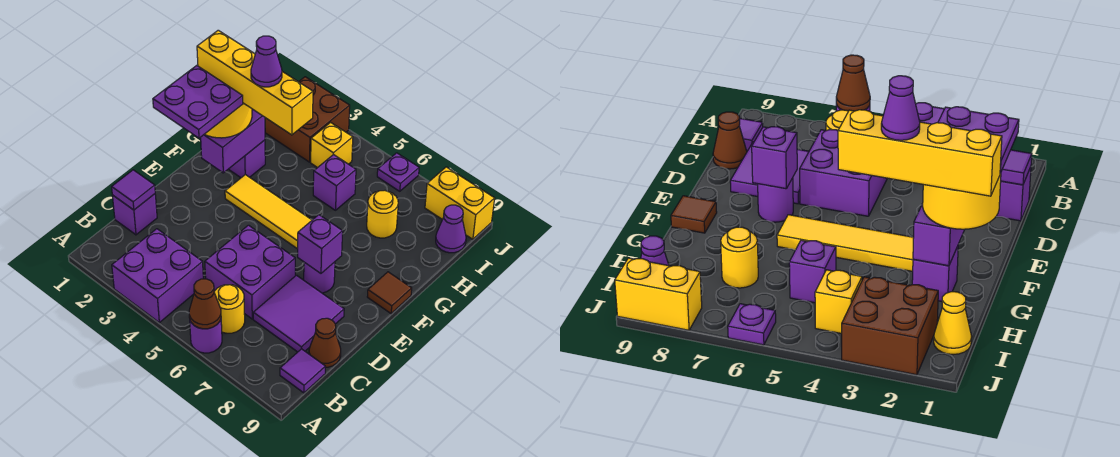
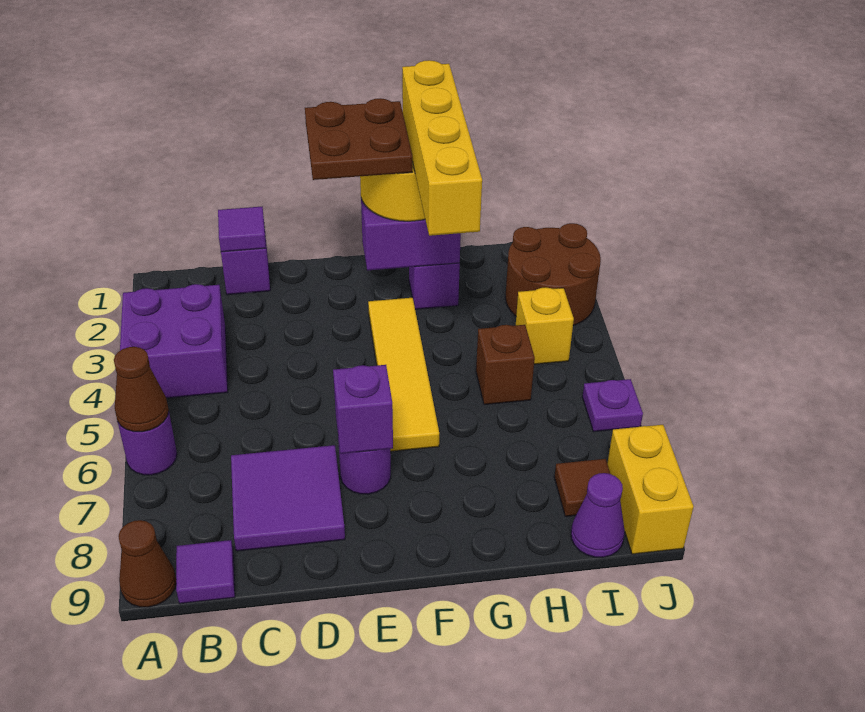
yellow 1x1 round brick [214,285,245,333] -> none
purple 2x2 brick [205,225,295,319] -> none
brown 1x1 cone [309,318,341,367] -> brown 1x1 cone moved to [118,520,176,607]
purple 2x2 plate [153,65,243,138] -> brown 2x2 plate [305,98,412,180]
brown 1x1 tile [367,272,412,314] -> brown 1x1 tile moved to [554,459,610,516]
purple 1x1 cone [251,36,282,87] -> none
purple 1x1 brick [313,154,356,210] -> brown 1x1 brick [476,325,535,405]
yellow 1x1 round brick [367,191,398,238] -> none
yellow 1x1 cone [934,292,972,355] -> none
brown 2x2 brick [265,77,350,162] -> brown 2x2 round brick [505,223,601,326]

